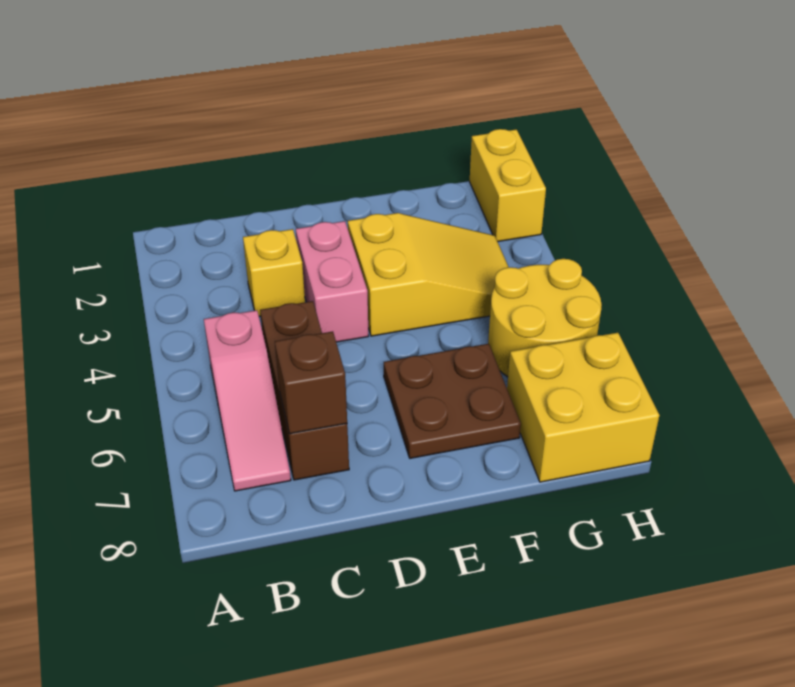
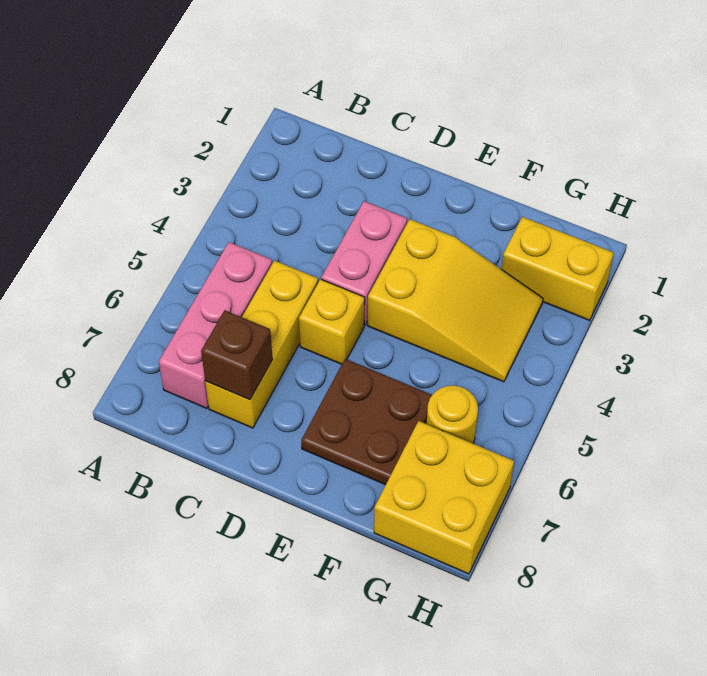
pink 1x3 slope [204,310,291,491] -> pink 1x3 brick [159,242,272,408]
yellow 1x1 brick [243,229,305,316] -> yellow 1x1 brick moved to [299,279,365,364]
brown 1x3 brick [260,301,349,480] -> yellow 1x3 brick [205,261,318,428]
yellow 2x2 round brick [488,259,602,377] -> yellow 1x1 round brick [426,386,478,443]
yellow 1x2 brick [470,129,546,242] -> yellow 1x2 brick turned to [502,217,614,320]

